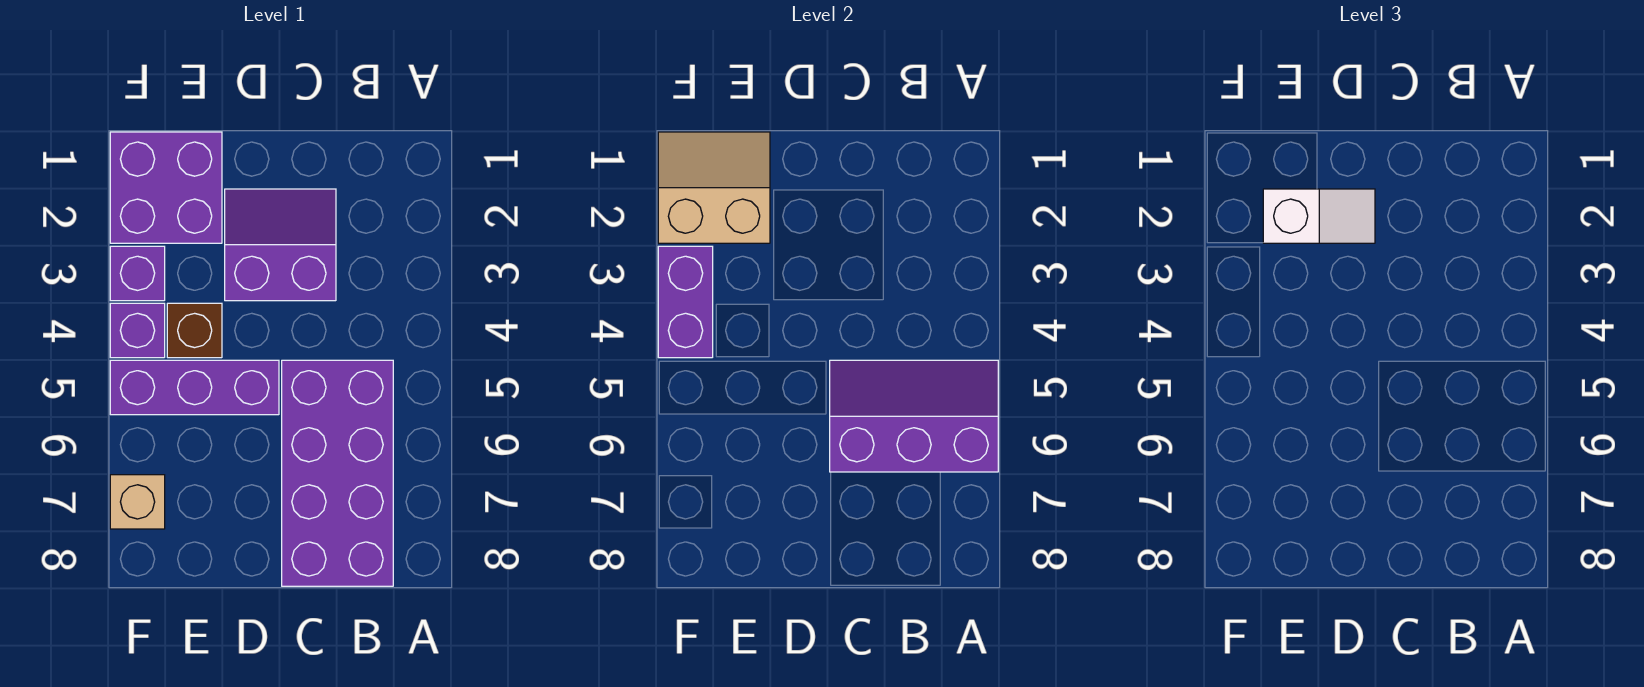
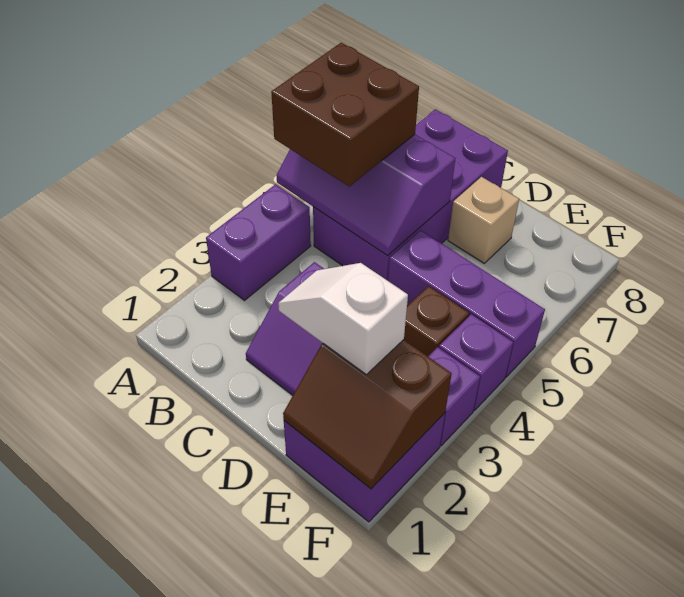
none -> brown 2x2 brick [271,43,419,187]
tan 2x2 slope [658,132,770,243] -> brown 2x2 slope [283,340,452,489]
purple 1x2 brick [658,246,713,358] -> purple 1x2 brick moved to [206,184,311,300]
tan 1x1 brick [110,475,165,529] -> tan 1x1 brick moved to [448,177,519,263]

